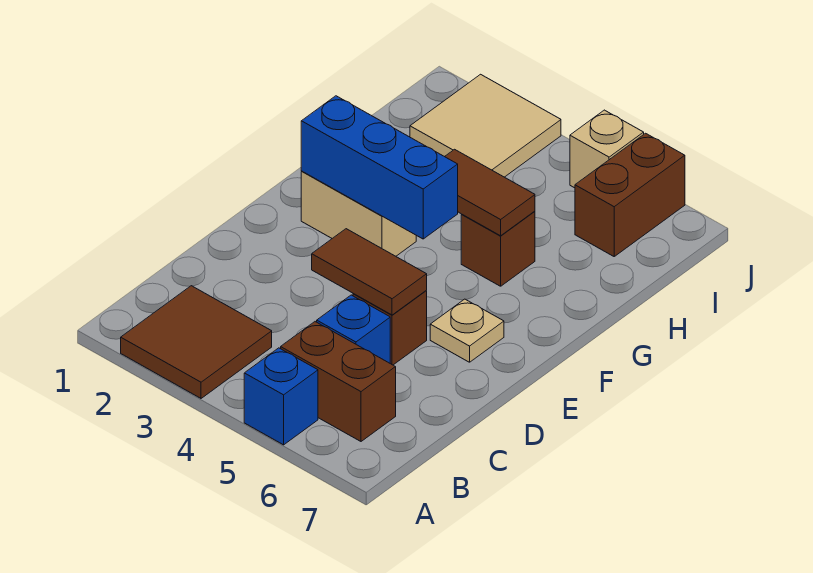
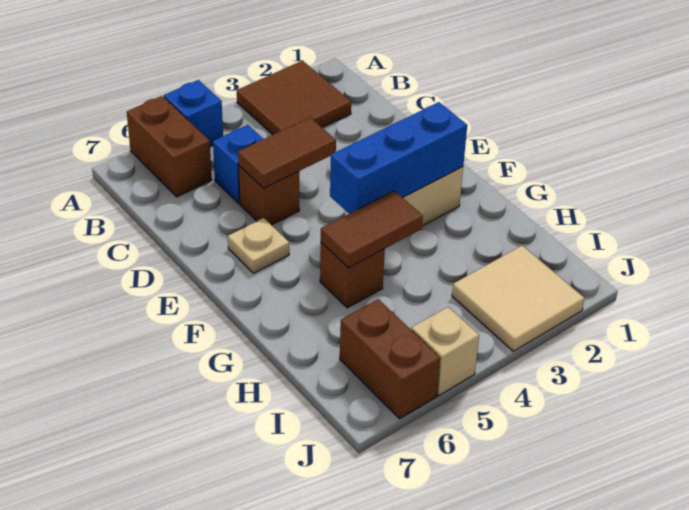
brown 1x2 brick [281,322,396,441] -> brown 1x2 brick turned to [127,96,212,197]

